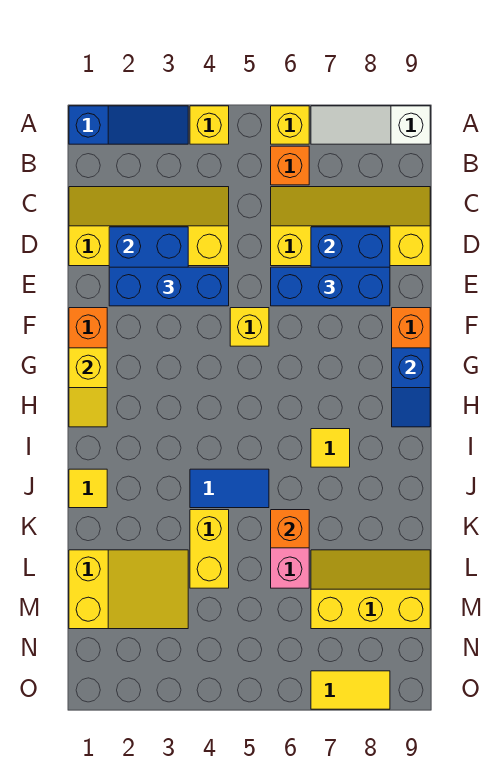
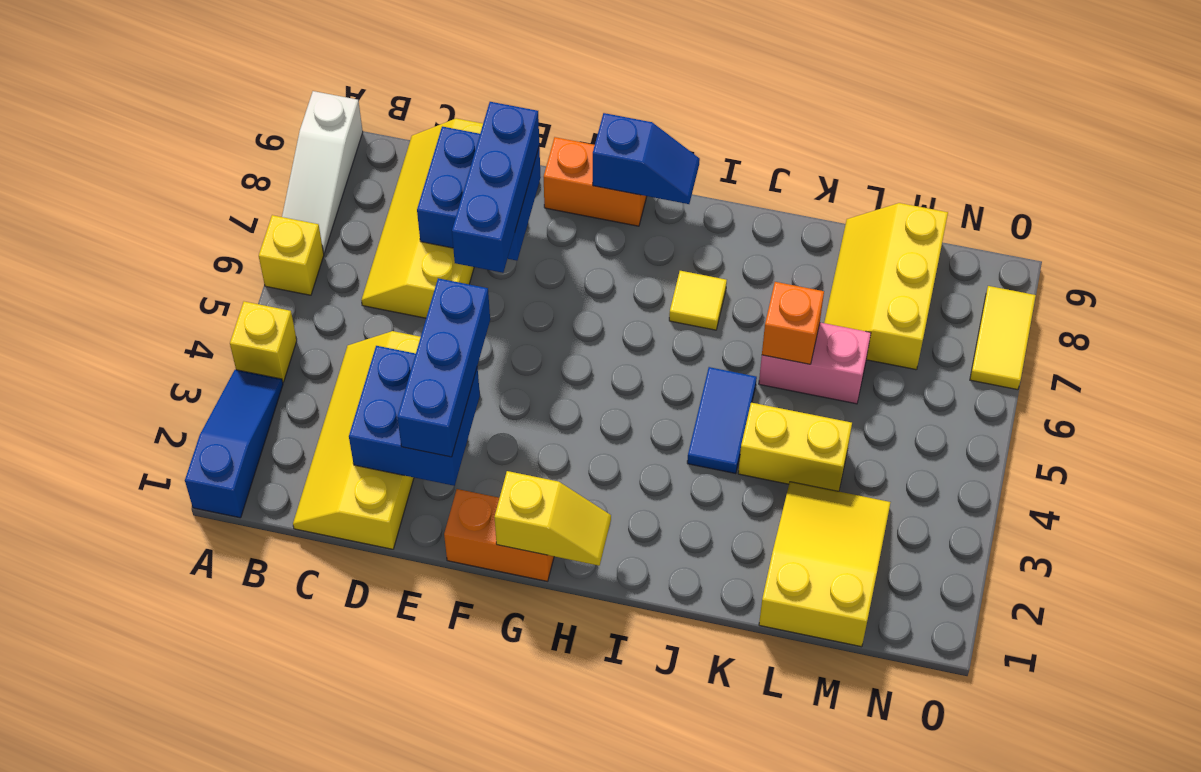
orange 1x1 brick [271,146,309,185] -> none
yellow 1x1 brick [230,308,269,346] -> none
yellow 1x1 tile [69,469,107,508] -> none

